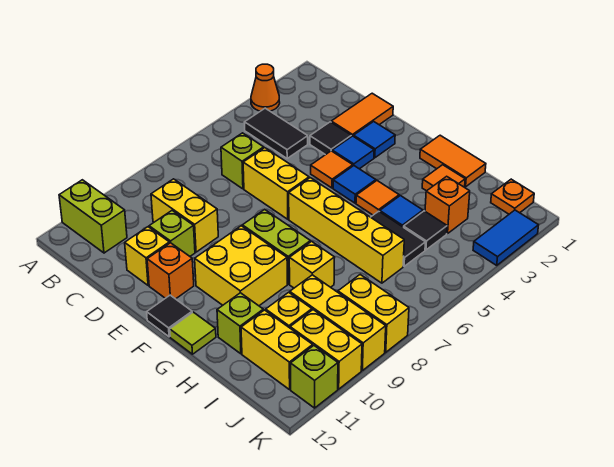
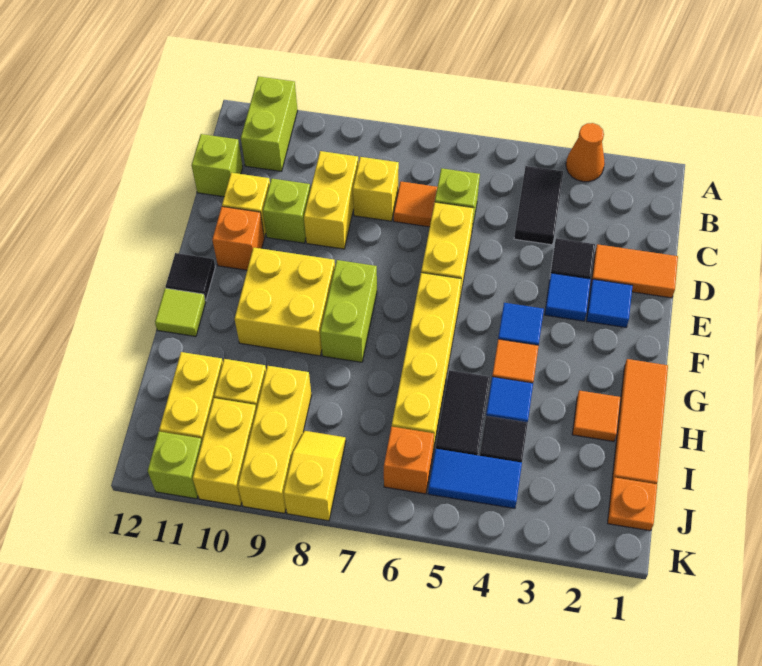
orange 1x1 tile [311,151,353,188] -> orange 1x1 tile moved to [394,182,437,227]
orange 1x2 tile [420,135,486,187] -> orange 1x3 tile [612,359,668,484]
yellow 1x1 brick [289,241,335,288] -> yellow 1x1 brick moved to [353,157,399,221]
lime 1x1 brick [217,293,263,354] -> lime 1x1 brick moved to [191,134,243,197]
orange 1x1 brick [425,176,470,234] -> orange 1x1 brick moved to [384,427,434,494]
yellow 1x2 brick [338,275,409,352] -> yellow 1x2 slope [284,431,346,521]
blue 1x2 tile [473,210,539,265] -> blue 1x2 tile moved to [428,449,522,508]

